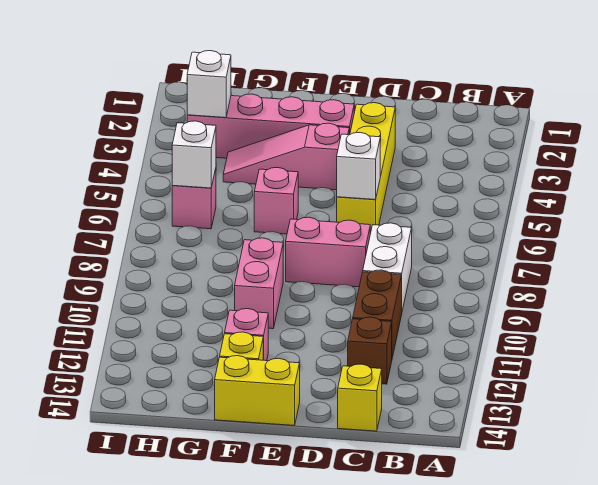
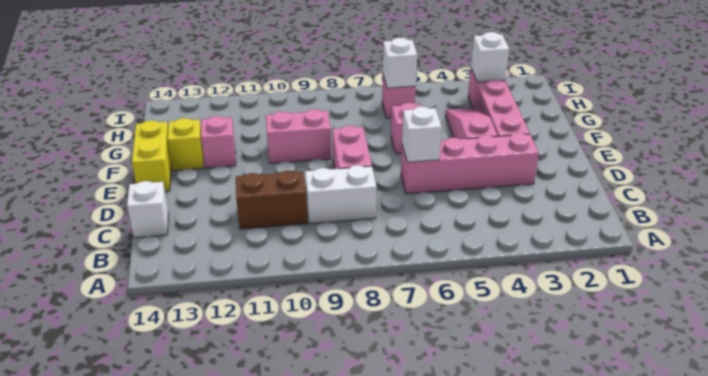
brown 1x1 brick [348,317,392,384] -> none
yellow 1x1 brick [338,364,382,431] -> white 1x1 brick [127,181,169,238]
yellow 1x4 brick [337,103,395,234] -> pink 1x4 brick [401,133,539,194]

